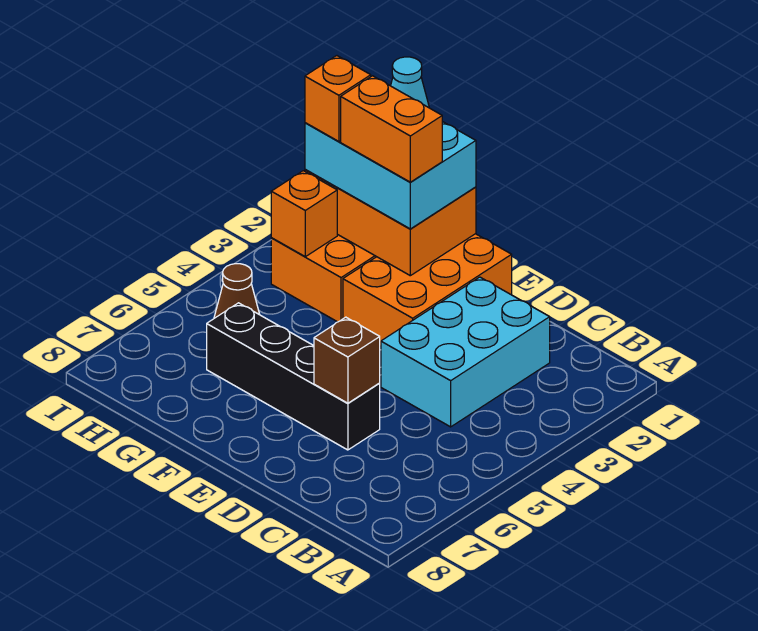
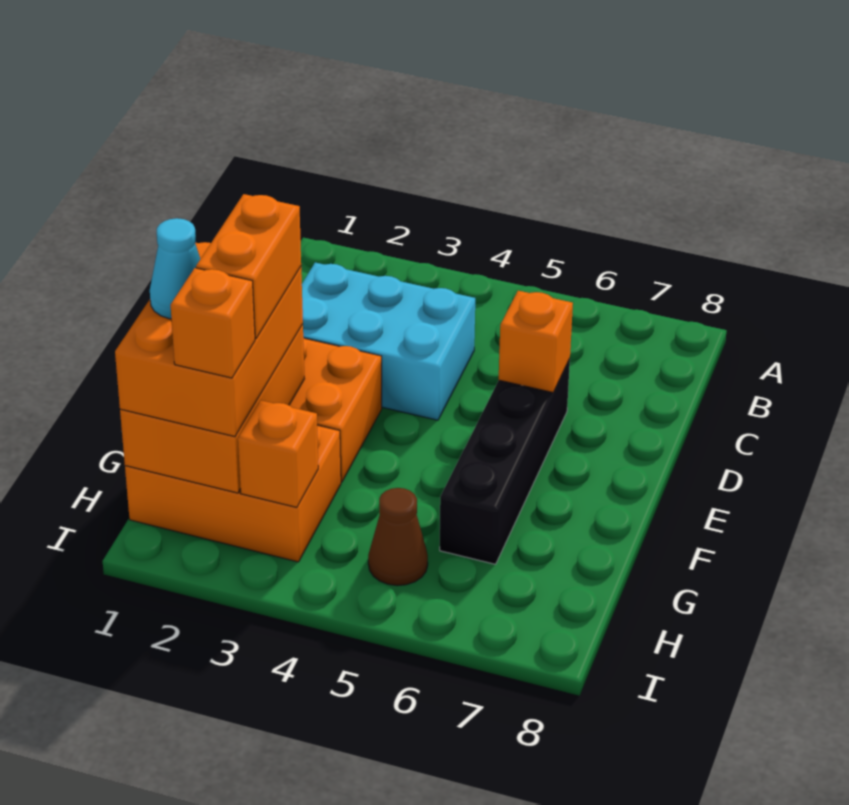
brown 1x1 brick [314,317,380,403] -> orange 1x1 brick [499,291,573,392]
cyan 2x3 brick [305,122,476,229] -> orange 2x3 brick [115,242,303,437]

